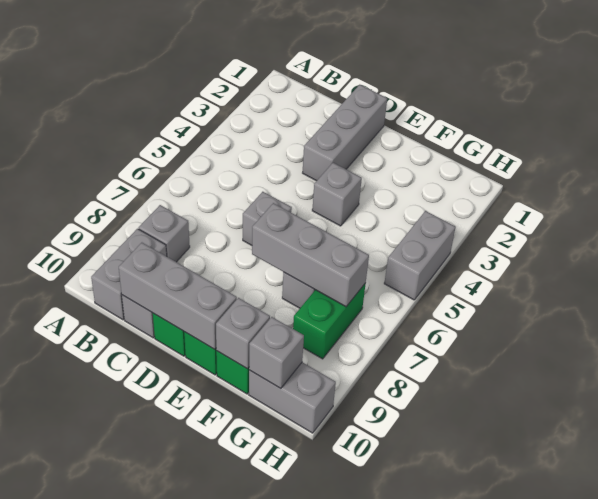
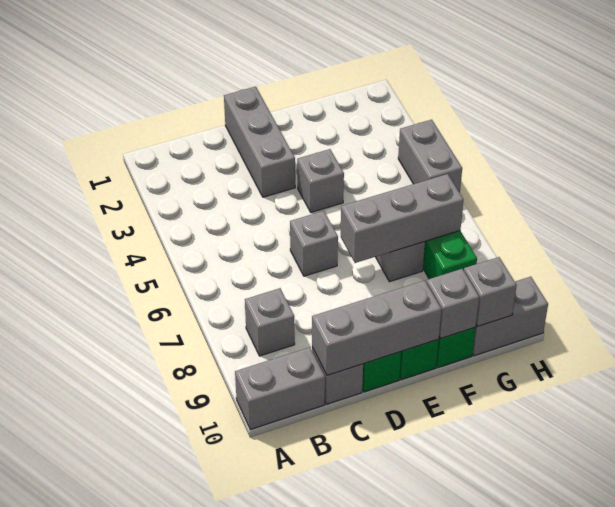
grey 1x2 brick [91,229,167,320] -> grey 1x2 brick turned to [235,347,325,430]

